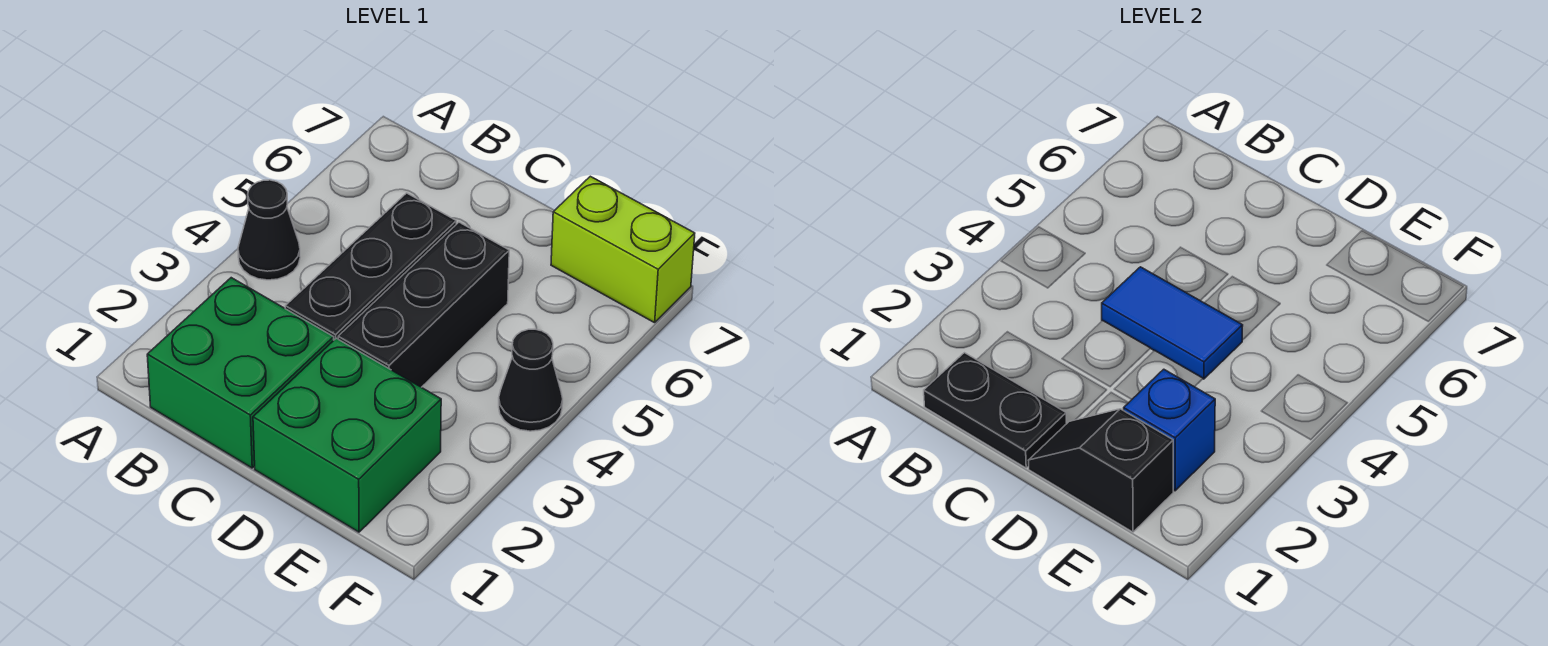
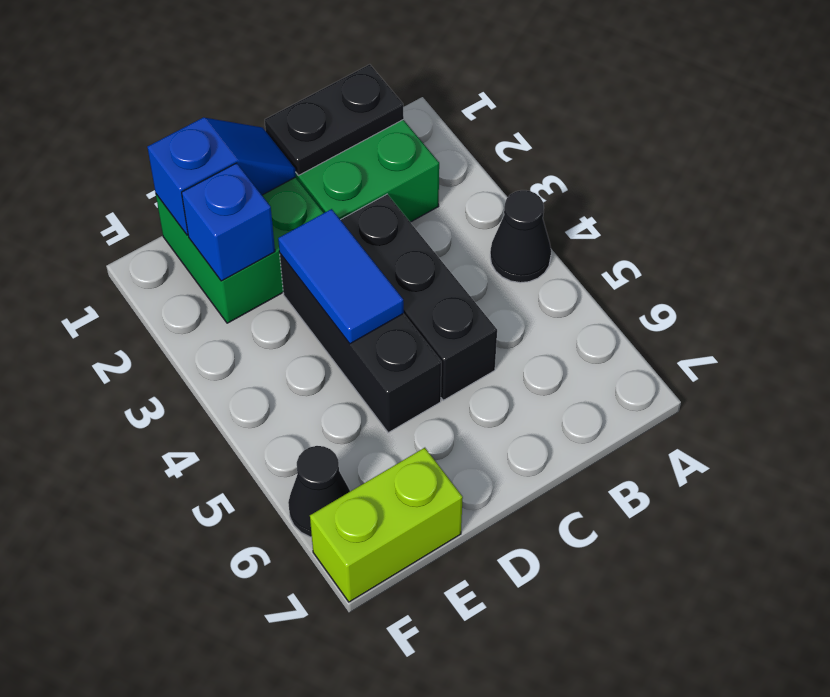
blue 1x2 tile [1102,267,1243,379] -> blue 1x2 tile turned to [278,209,404,344]
black 1x2 slope [1028,409,1173,532] -> blue 1x2 slope [147,118,296,235]
black 1x1 cone [499,329,563,431] -> black 1x1 cone moved to [288,446,350,537]

